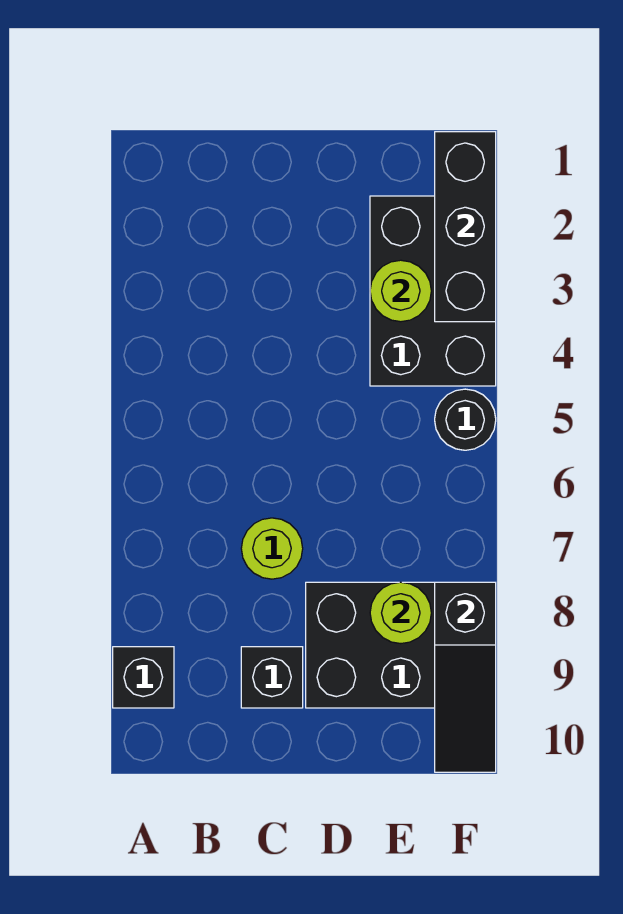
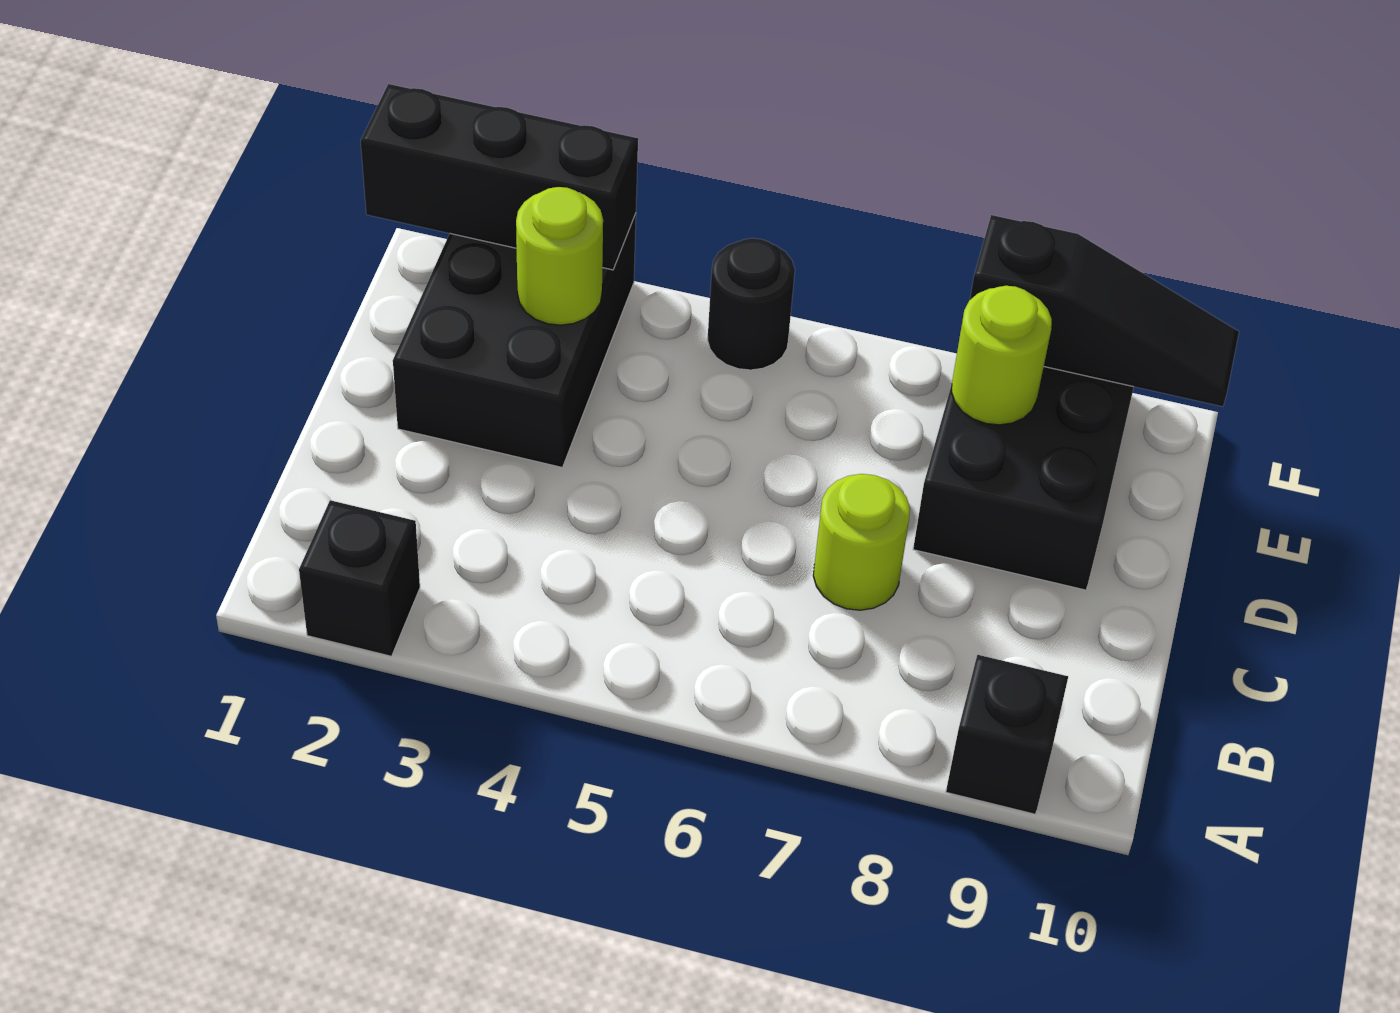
black 1x1 brick [241,647,303,708] -> black 1x1 brick moved to [299,500,420,656]
black 2x3 brick [370,196,496,386] -> black 2x3 brick turned to [393,214,636,467]

